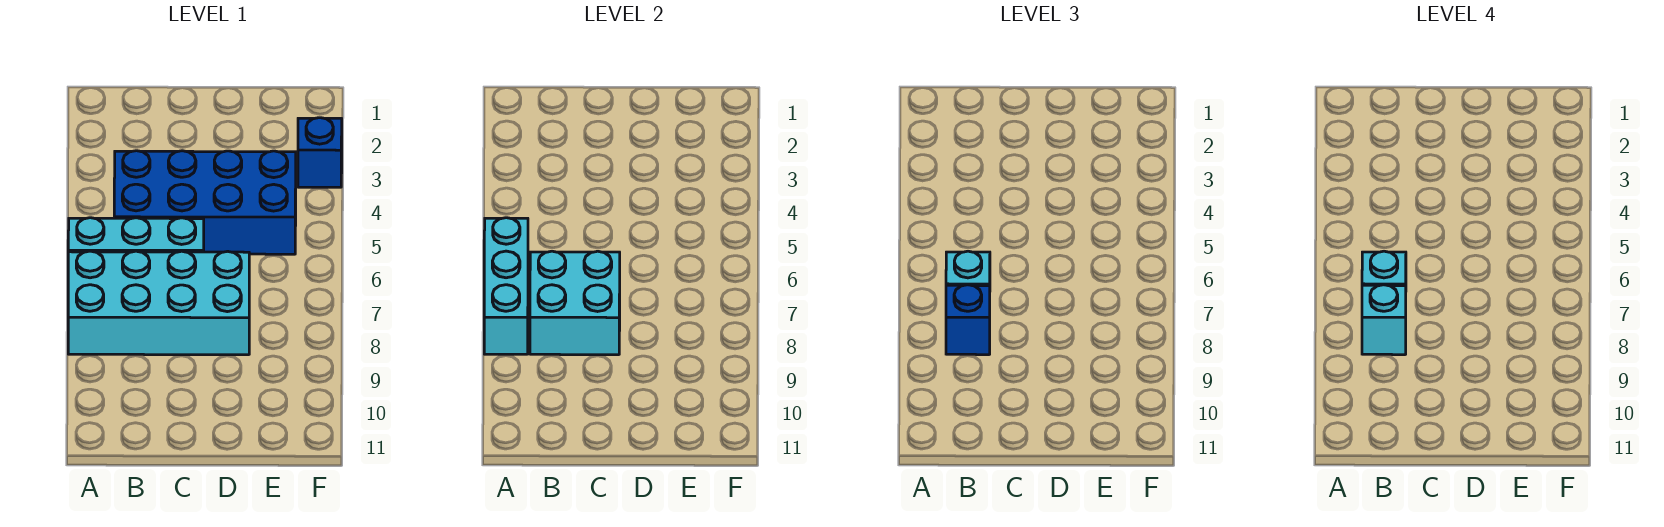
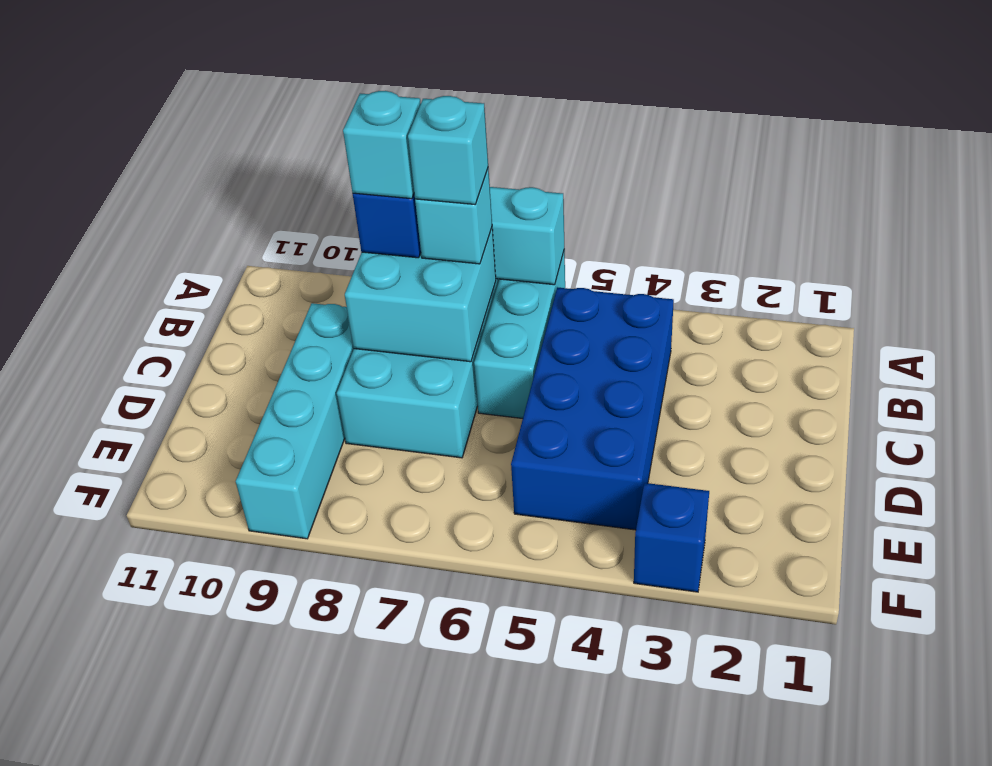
none -> cyan 1x4 brick [236,303,354,539]

